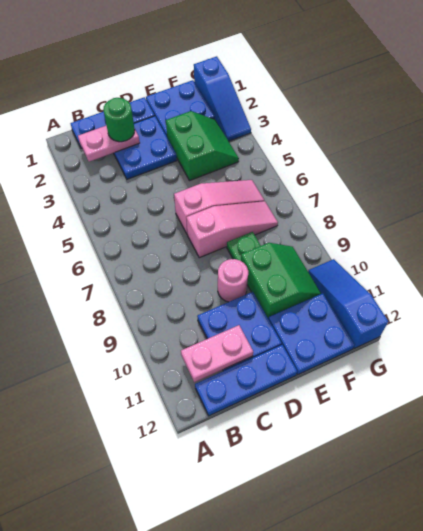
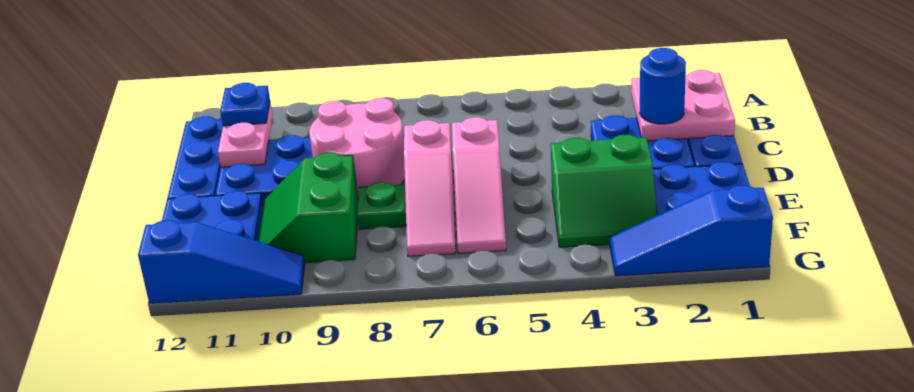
pink 1x2 plate [78,126,140,162] -> pink 2x2 plate [631,70,735,141]
none -> blue 1x1 plate [220,83,270,126]
green 1x1 round brick [103,98,135,142] -> blue 1x1 round brick [640,48,686,124]
pink 1x1 round brick [218,259,248,302] -> pink 2x2 round brick [309,98,405,195]
green 2x2 slope [241,243,321,319] -> green 2x2 slope turned to [258,153,358,263]

